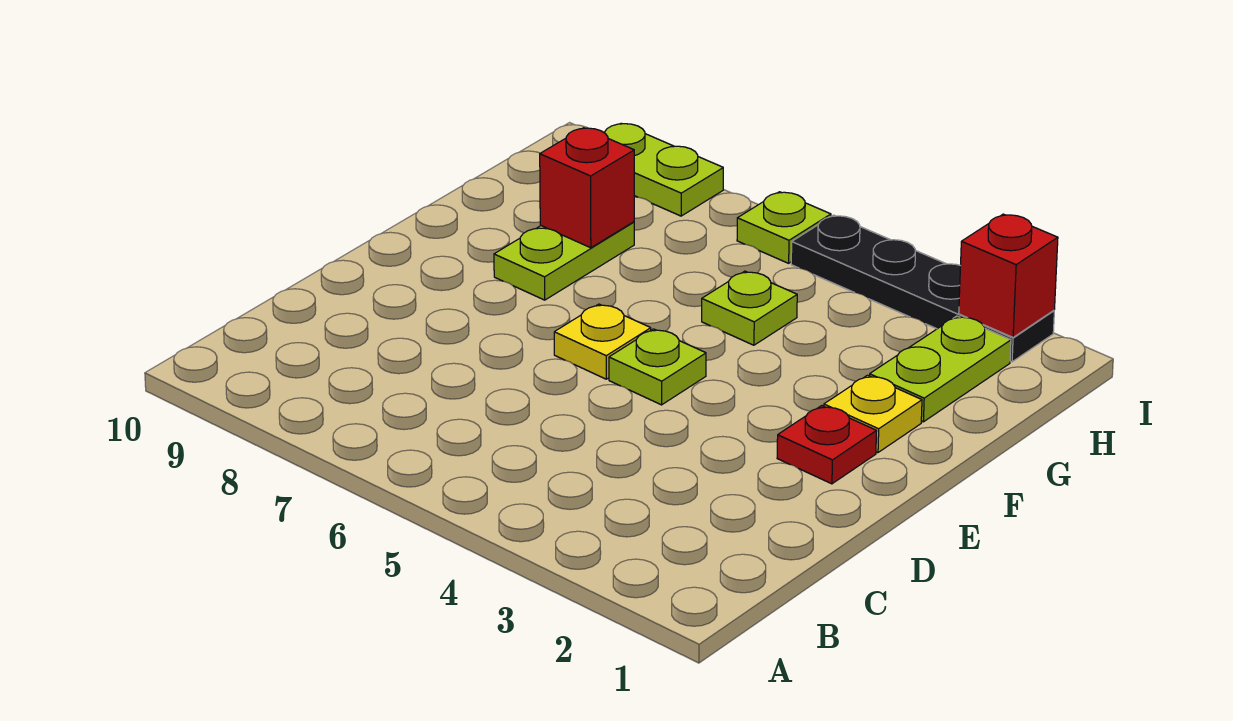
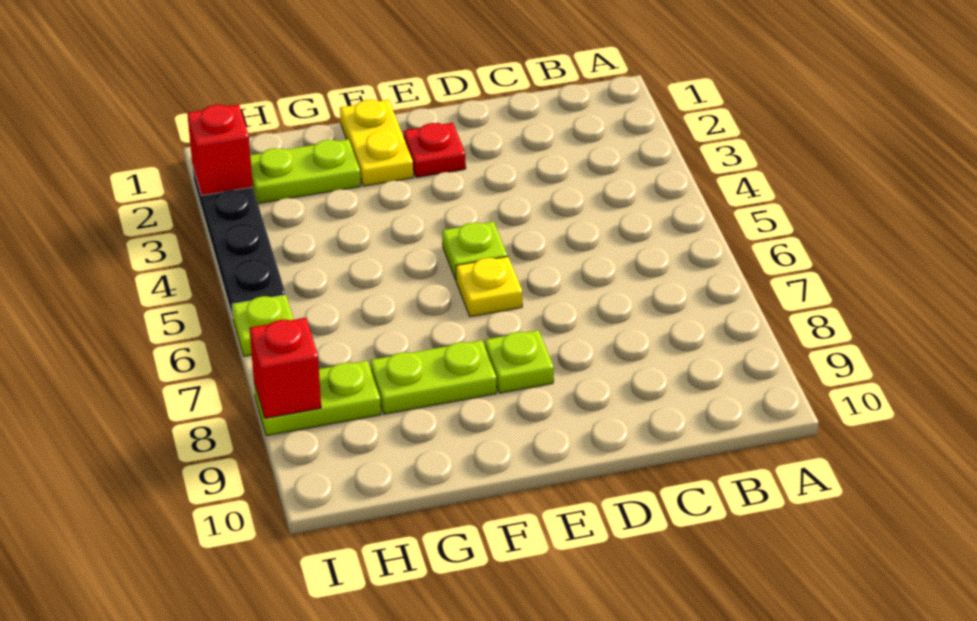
yellow 1x1 plate [824,375,922,453] -> yellow 1x2 plate [340,100,413,186]
lime 1x1 plate [702,271,797,345] -> lime 1x1 plate moved to [485,330,554,393]
red 1x1 brick [540,128,634,248] -> red 1x1 brick moved to [249,318,321,418]
lime 1x2 plate [604,123,723,216] -> lime 1x2 plate turned to [254,361,381,436]

